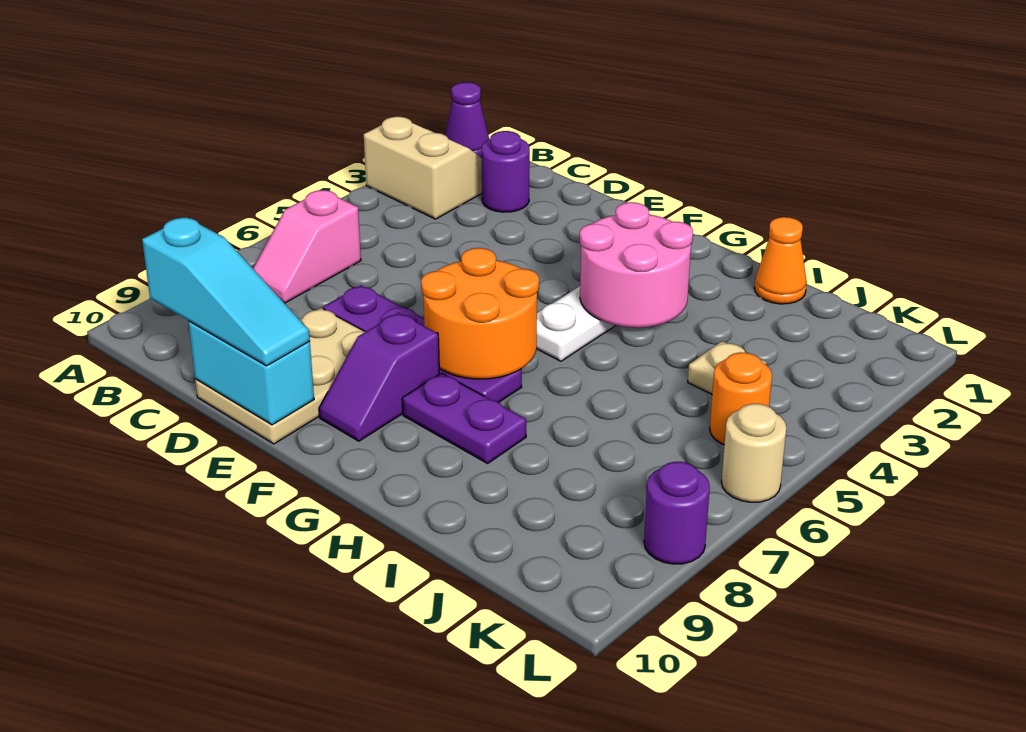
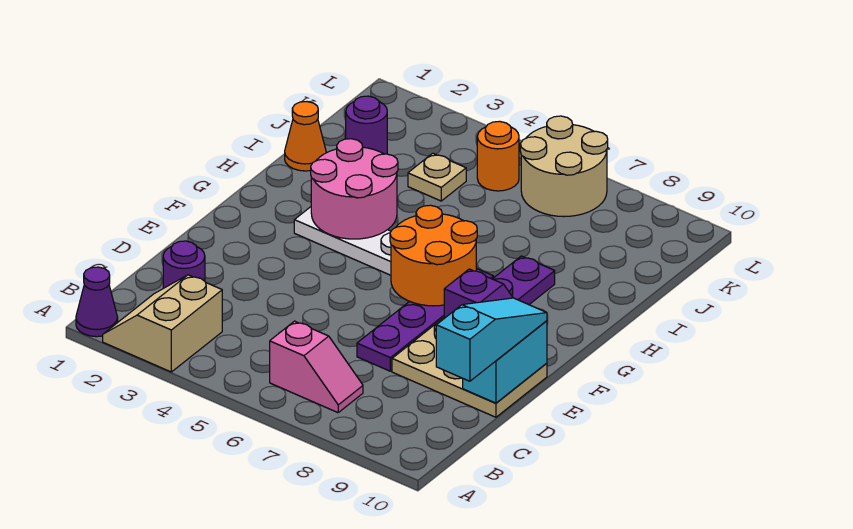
tan 1x1 round brick [721,404,786,502] -> tan 2x2 round brick [520,116,608,217]
purple 1x1 round brick [644,462,710,564] -> purple 1x1 round brick moved to [346,96,387,154]

